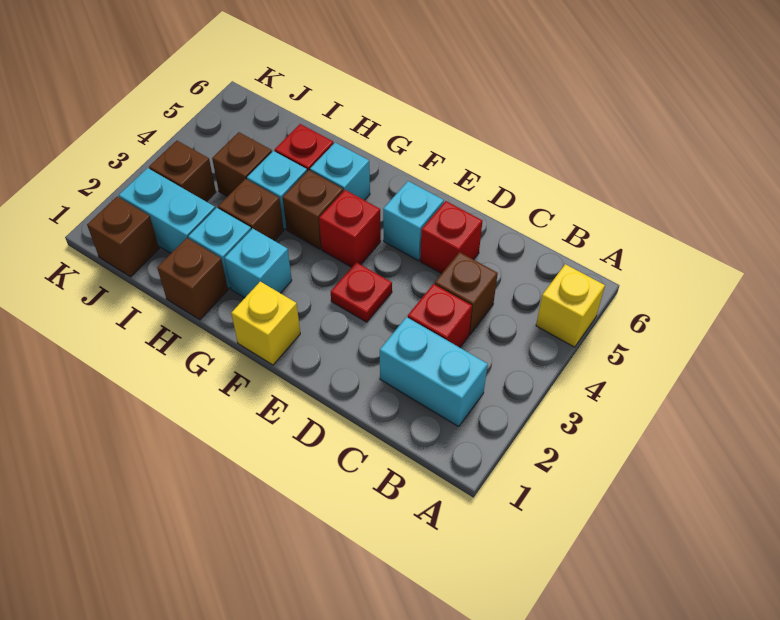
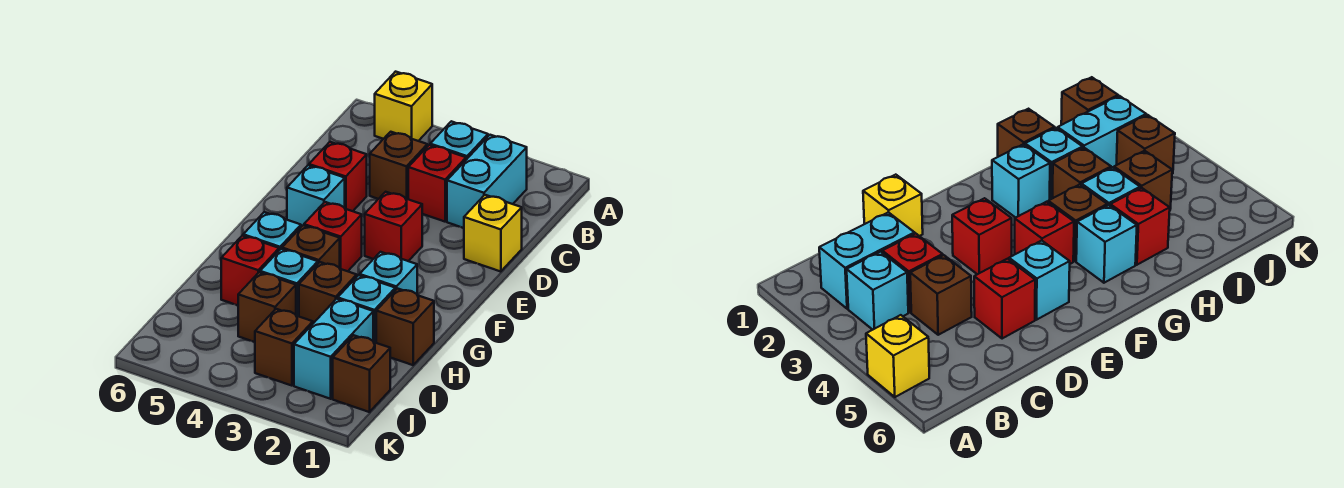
none -> cyan 1x1 brick [430,121,488,160]
red 1x1 plate [331,262,392,322] -> red 1x1 brick [365,192,422,261]
yellow 1x1 brick [231,282,300,365] -> yellow 1x1 brick moved to [464,195,522,272]

